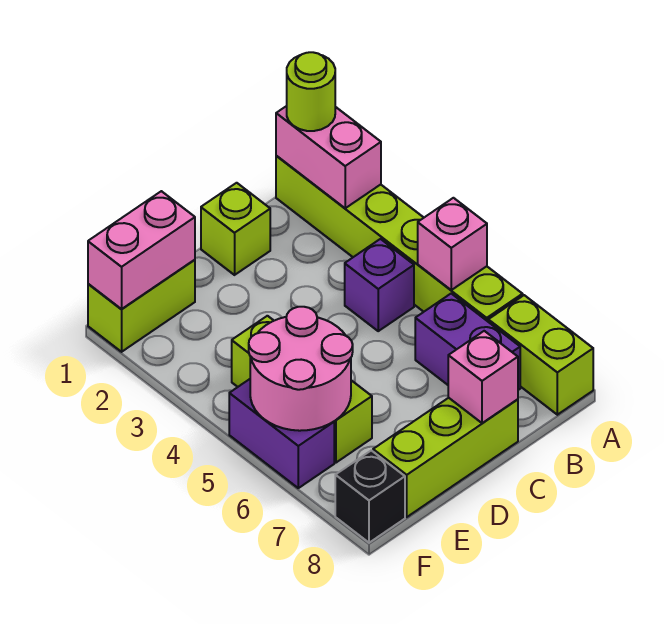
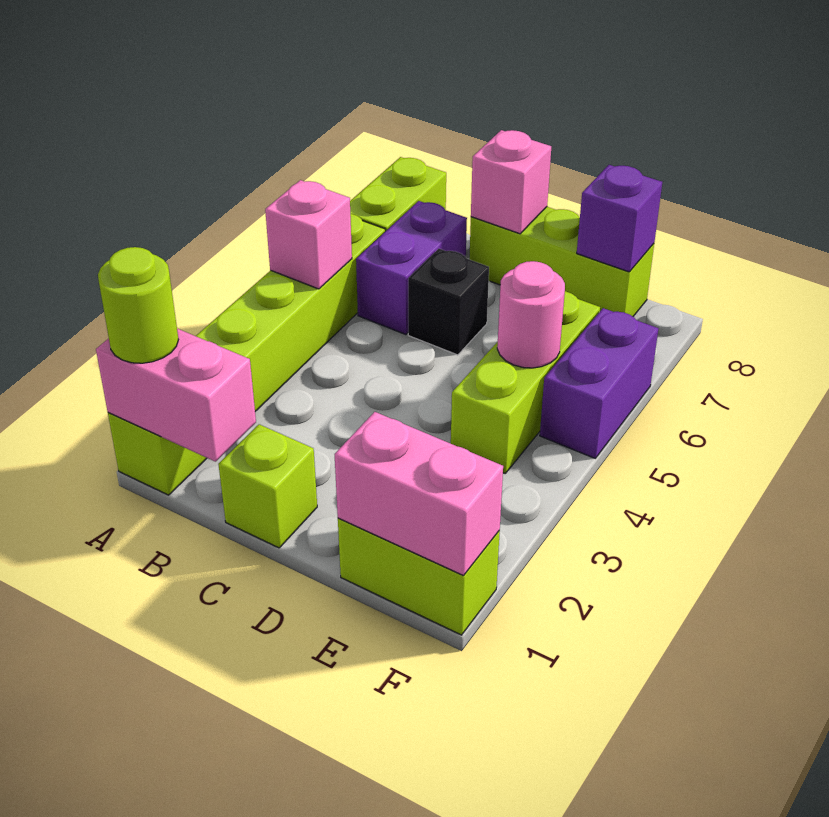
pink 1x2 brick [276,106,381,208] -> pink 1x2 brick turned to [96,329,256,462]
purple 1x1 brick [345,239,414,331] -> purple 1x1 brick moved to [577,165,662,272]
pink 2x2 round brick [249,307,353,431] -> pink 1x1 round brick [497,261,565,368]
black 1x1 brick [335,450,405,543] -> black 1x1 brick moved to [408,249,489,355]

